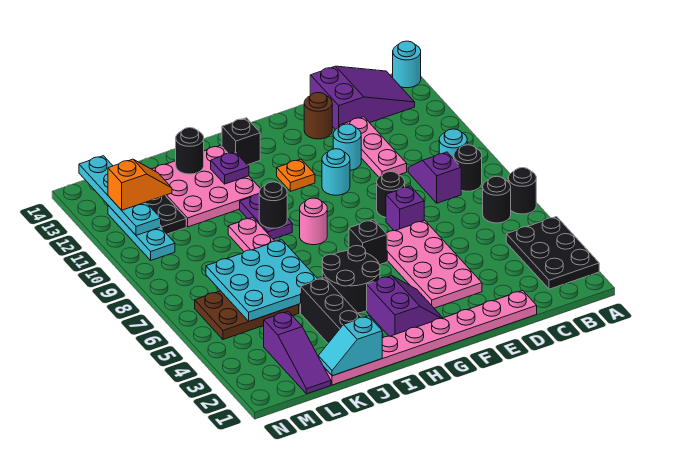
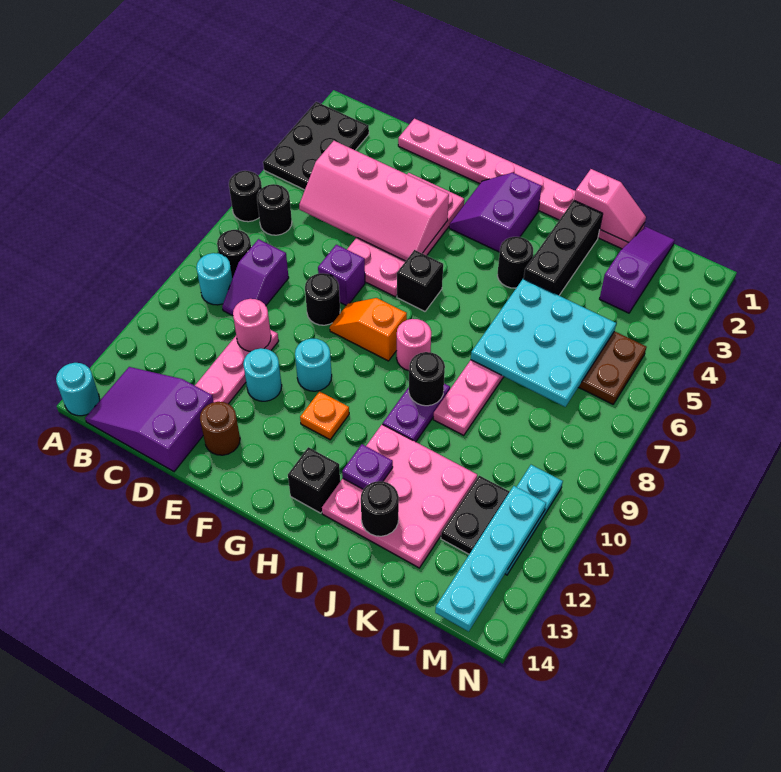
none -> pink 2x4 slope [299,141,449,261]
none -> pink 1x1 round brick [233,299,271,352]
black 2x2 round brick [322,246,380,313] -> black 1x1 round brick [497,237,533,288]
cyan 1x2 slope [318,316,382,376] -> pink 1x2 slope [574,169,646,243]
orange 1x2 slope [108,159,172,210] -> orange 1x2 slope moved to [330,298,407,361]

